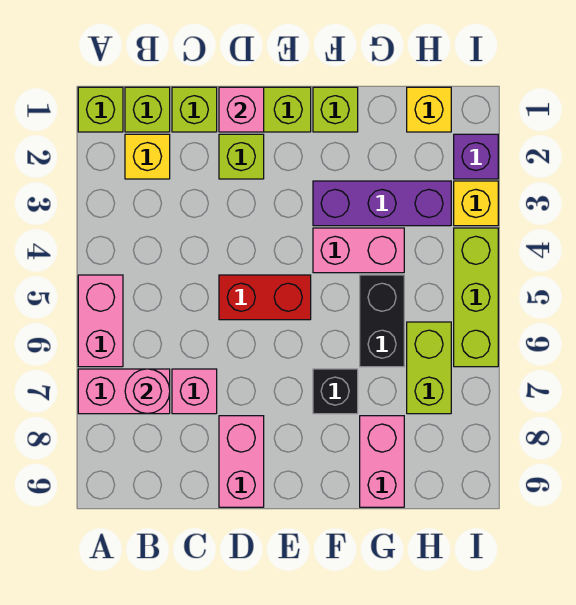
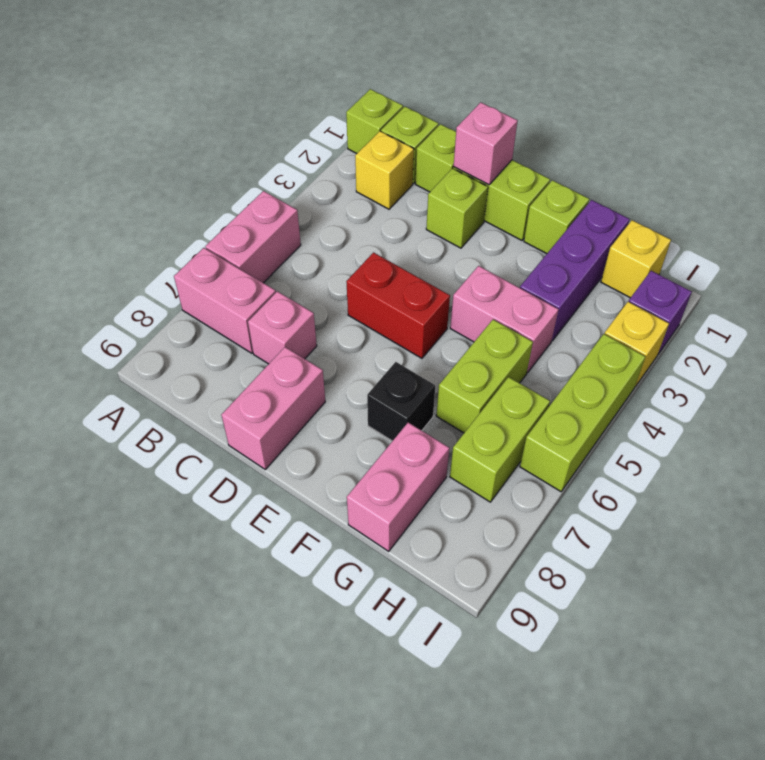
pink 1x1 round brick [125,369,170,414] -> none
purple 1x3 brick [313,181,451,226] -> purple 1x3 brick turned to [520,200,630,341]
black 1x2 brick [360,275,404,367] -> lime 1x2 brick [436,320,533,433]

